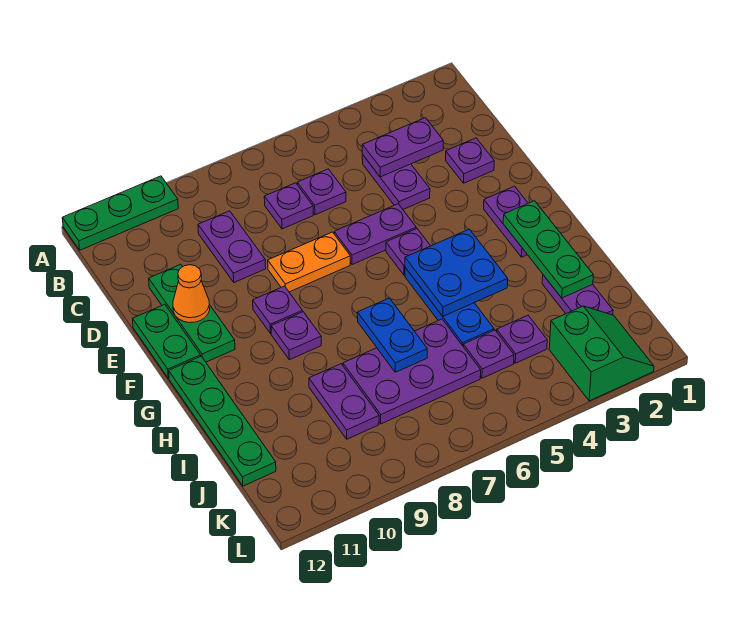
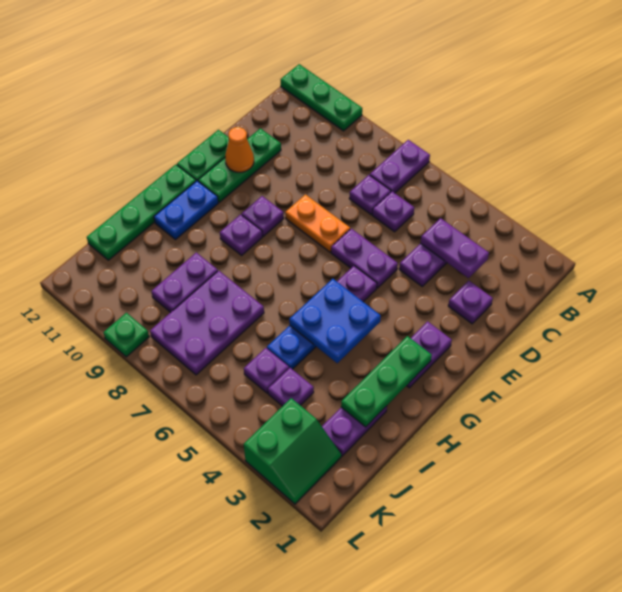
purple 1x2 plate [198,211,266,282] -> purple 1x2 plate moved to [370,140,430,193]
blue 1x2 plate [357,298,427,372] -> blue 1x2 plate moved to [154,181,218,240]
purple 2x3 plate [343,319,481,424] -> purple 2x3 plate turned to [150,271,264,375]
none -> green 1x1 plate [103,313,149,357]

